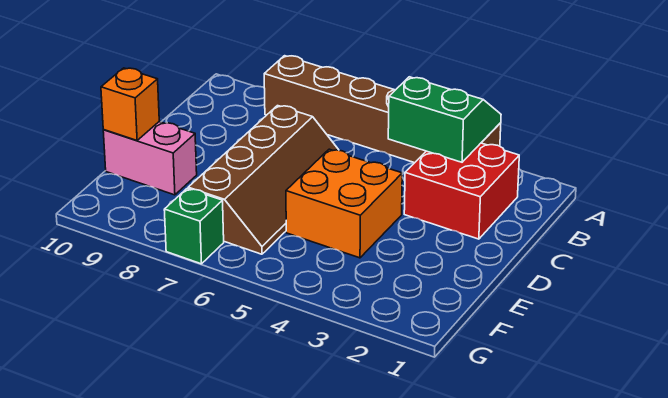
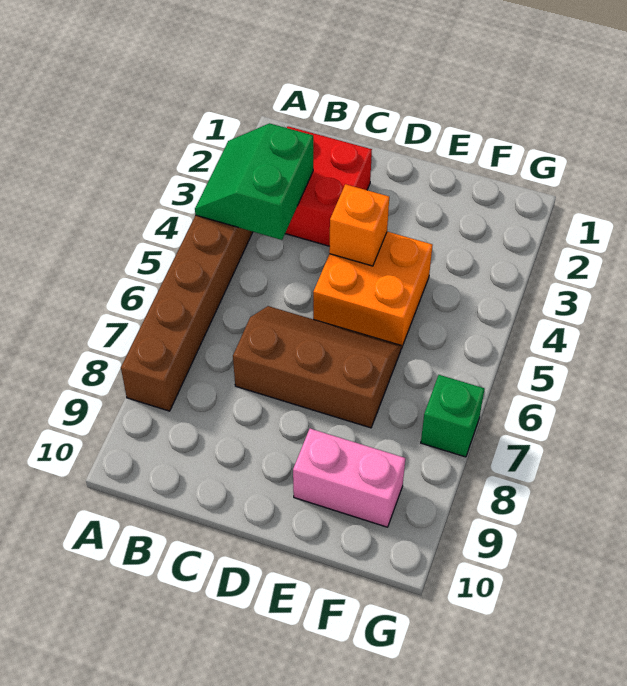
brown 2x4 slope [188,106,338,254] -> brown 2x3 slope [233,306,401,428]
pink 1x2 brick [103,122,197,195] -> pink 1x2 brick turned to [293,429,405,527]
orange 1x1 brick [101,68,159,140] -> orange 1x1 brick moved to [329,184,389,266]

